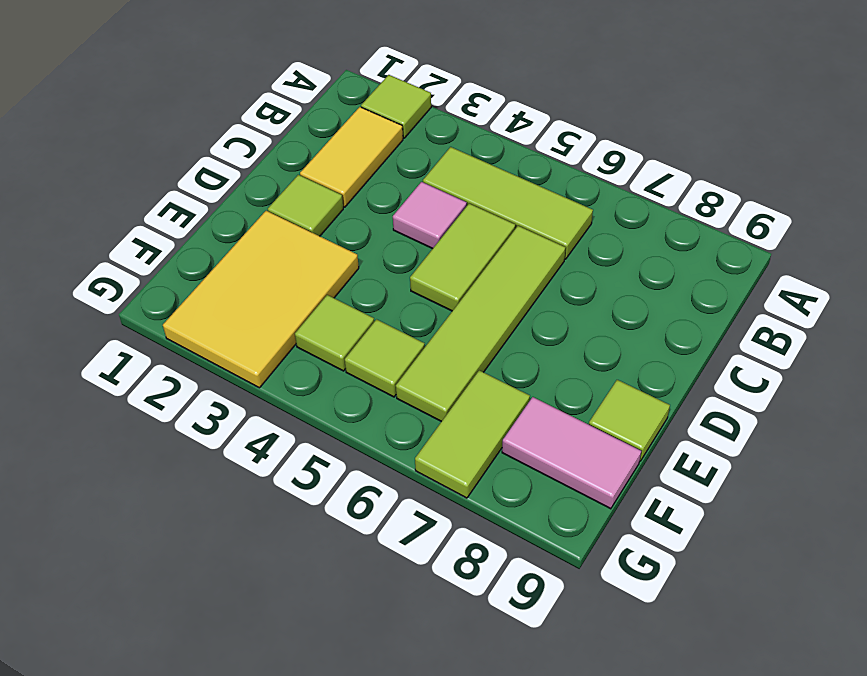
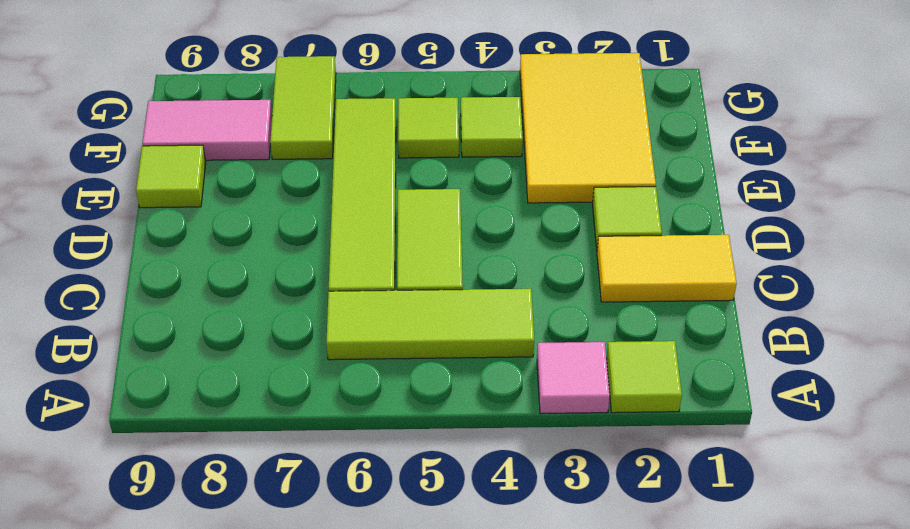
yellow 1x2 tile [300,107,403,207] -> yellow 1x2 tile turned to [597,235,737,302]
pink 1x1 tile [393,182,467,249] -> pink 1x1 tile moved to [537,342,610,414]

